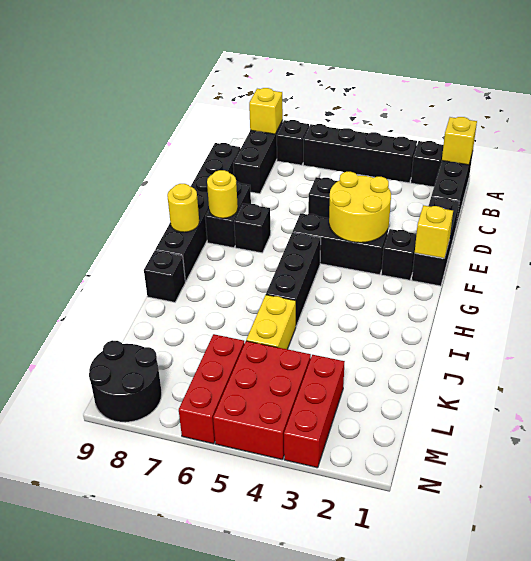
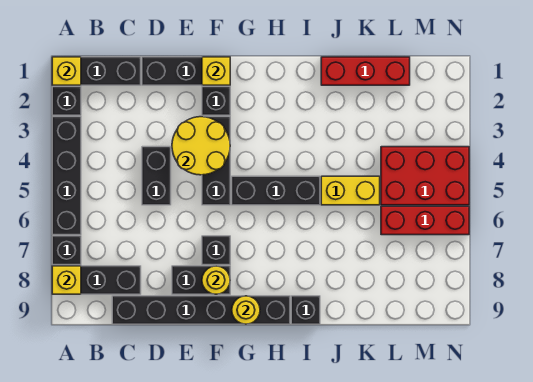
red 1x3 brick [284,355,345,468] -> red 1x3 brick moved to [321,57,410,85]
black 2x2 round brick [89,340,162,422] -> none

